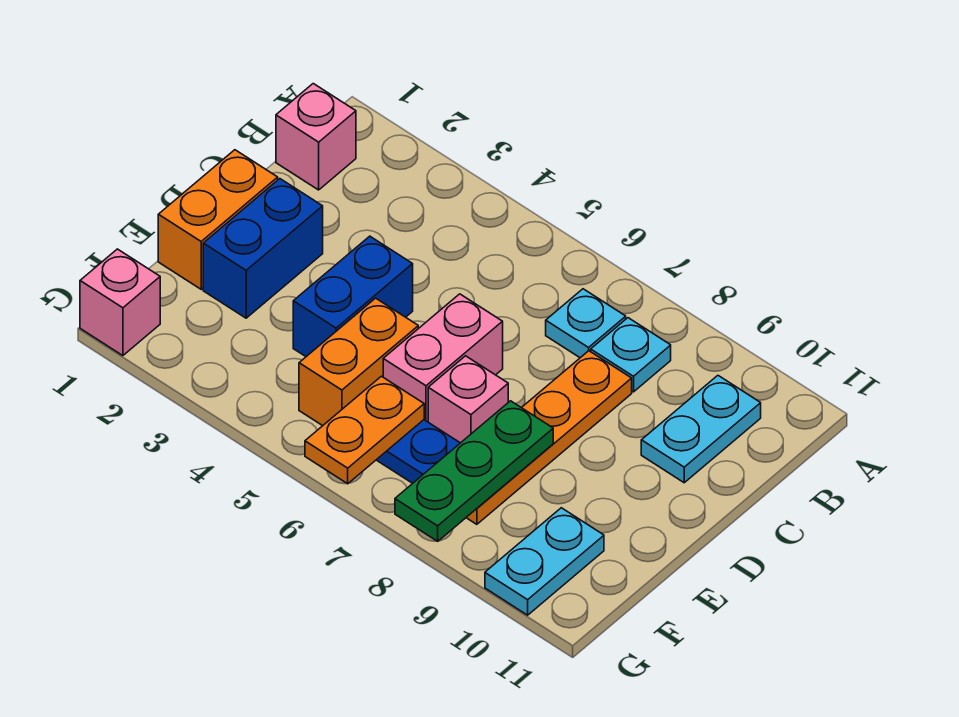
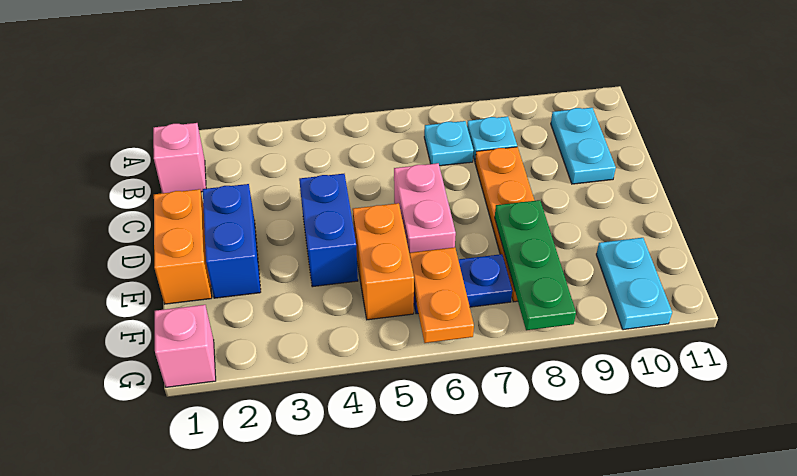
pink 1x1 brick [428,356,508,443] -> none

